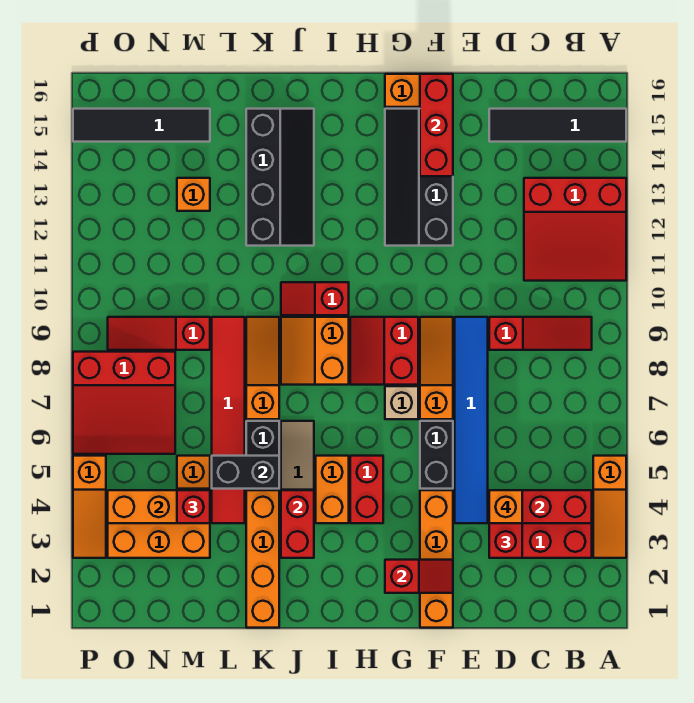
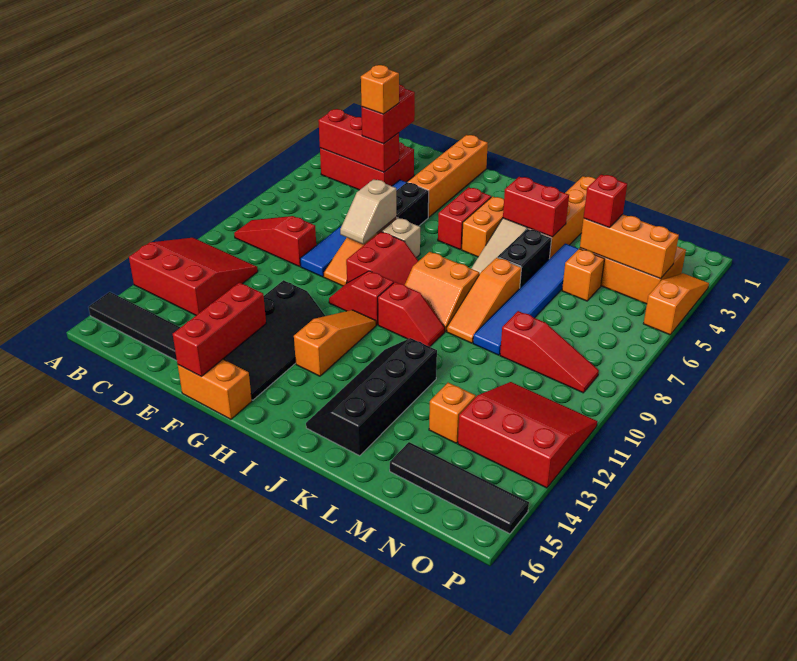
orange 1x3 slope [593,456,626,558] -> orange 1x3 slope moved to [294,310,376,376]
red 1x2 slope [385,560,453,593] -> red 1x2 slope moved to [329,271,394,325]
none -> tan 1x2 slope [340,179,397,244]
orange 2x2 slope [281,317,349,385] -> orange 2x2 slope turned to [405,252,479,331]
red 1x2 brick [281,490,314,558] -> red 1x2 brick turned to [503,177,569,237]
black 1x2 brick [212,456,279,489] -> none
red 1x6 tile [212,317,245,523] -> blue 1x6 tile [473,244,578,355]
red 3x3 slope [73,352,175,454] -> red 3x3 slope moved to [458,382,597,488]

